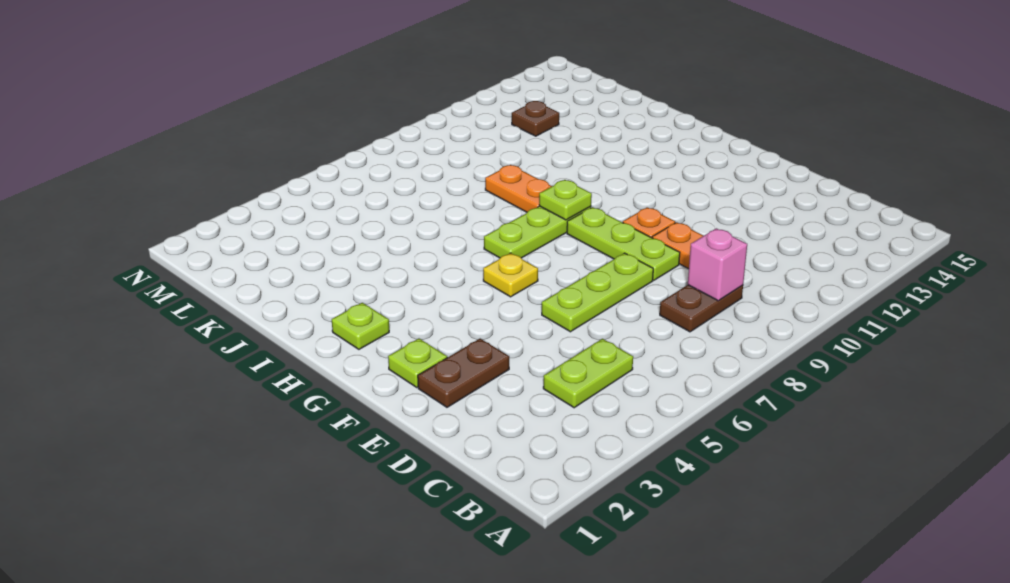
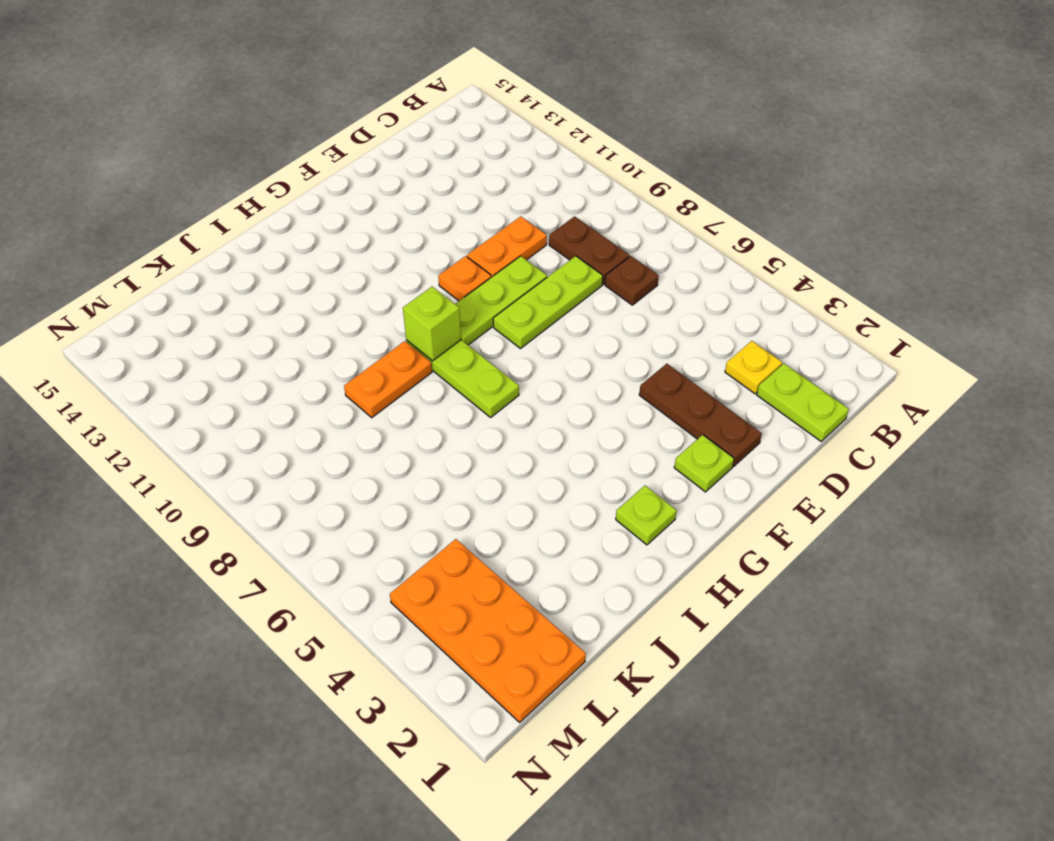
lime 1x2 plate [543,339,633,408] -> lime 1x2 plate moved to [757,364,849,441]
pink 1x1 brick [688,228,747,301] -> none
brown 1x2 plate [418,339,509,407] -> brown 1x3 plate [639,364,762,466]
lime 1x3 plate [542,253,653,332] -> lime 1x3 plate turned to [493,256,603,349]
yellow 1x1 plate [483,253,538,297] -> yellow 1x1 plate moved to [725,341,782,394]
lime 1x1 plate [539,180,592,220] -> lime 1x1 brick [403,287,461,361]
none -> orange 2x4 plate [390,539,586,722]
brown 1x1 plate [512,101,559,136] -> brown 1x1 plate moved to [605,256,659,305]

